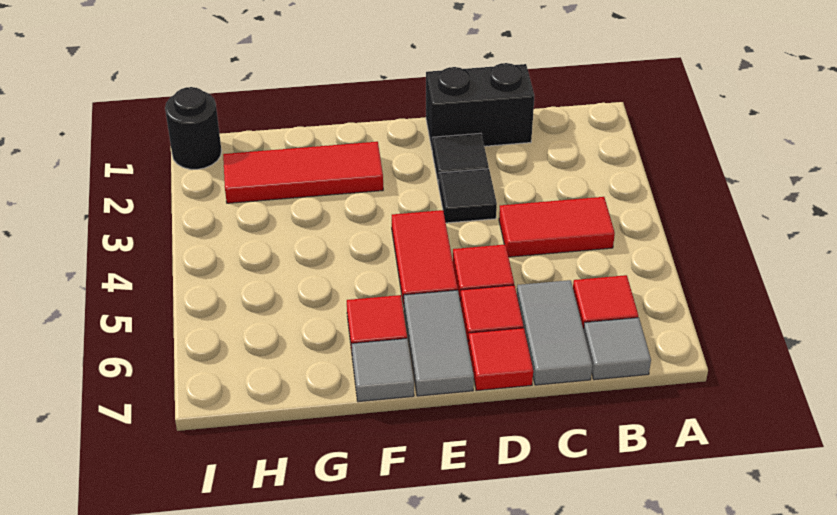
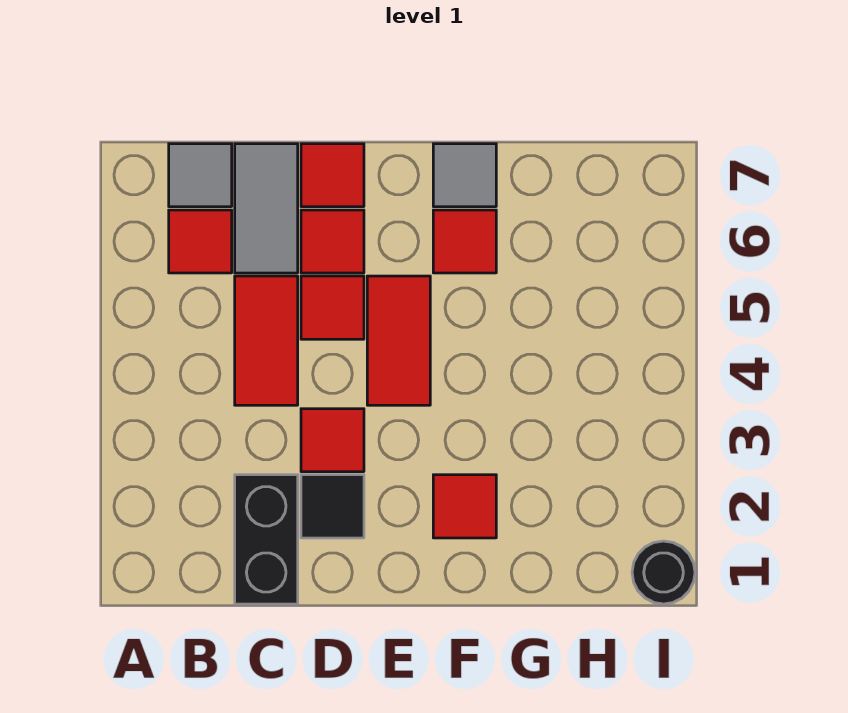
red 1x2 tile [499,197,615,257] -> red 1x2 tile turned to [235,276,298,405]
black 1x2 brick [426,63,534,149] -> black 1x2 brick turned to [235,475,298,604]
black 1x1 tile [439,169,497,223] -> red 1x1 tile [301,409,364,472]
grey 1x2 tile [404,290,474,396] -> none
red 1x3 tile [223,142,383,203] -> red 1x1 tile [433,475,496,538]

